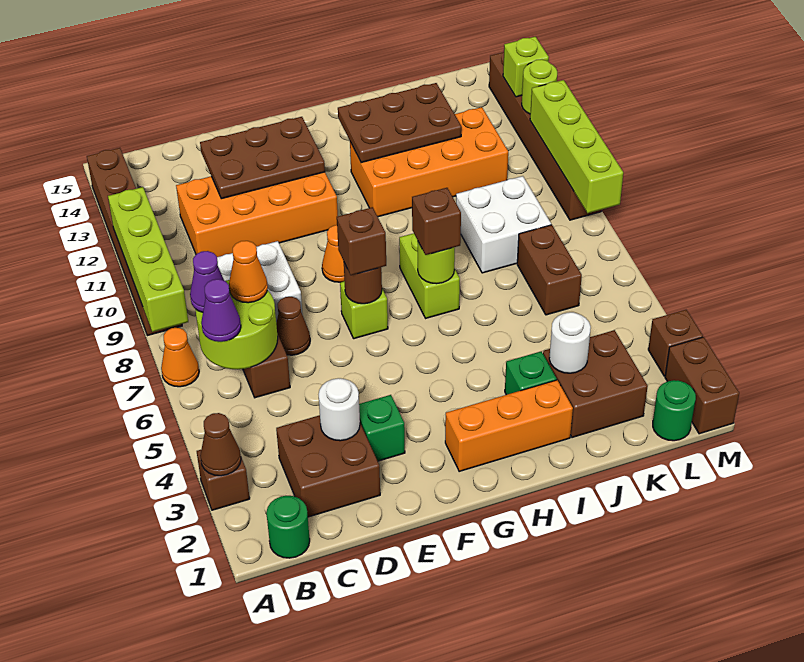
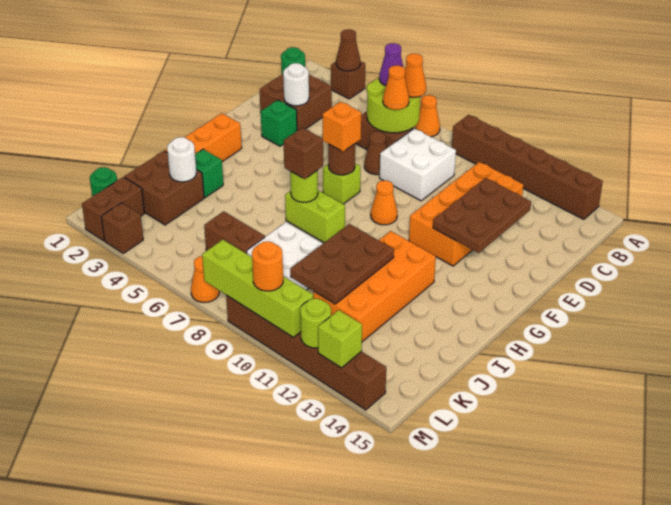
lime 1x4 brick [108,187,188,332] -> none
purple 1x1 cone [190,251,224,312] -> orange 1x1 cone [405,54,426,97]
brown 1x1 brick [337,207,386,275] -> orange 1x1 brick [323,102,361,152]
brown 2x3 plate [338,83,462,162] -> brown 2x3 plate moved to [290,224,394,304]
brown 1x2 brick [665,337,739,434] -> brown 1x2 brick turned to [82,177,145,241]
none -> orange 1x1 cone [191,256,219,303]
none -> orange 1x1 round brick [252,241,283,291]

